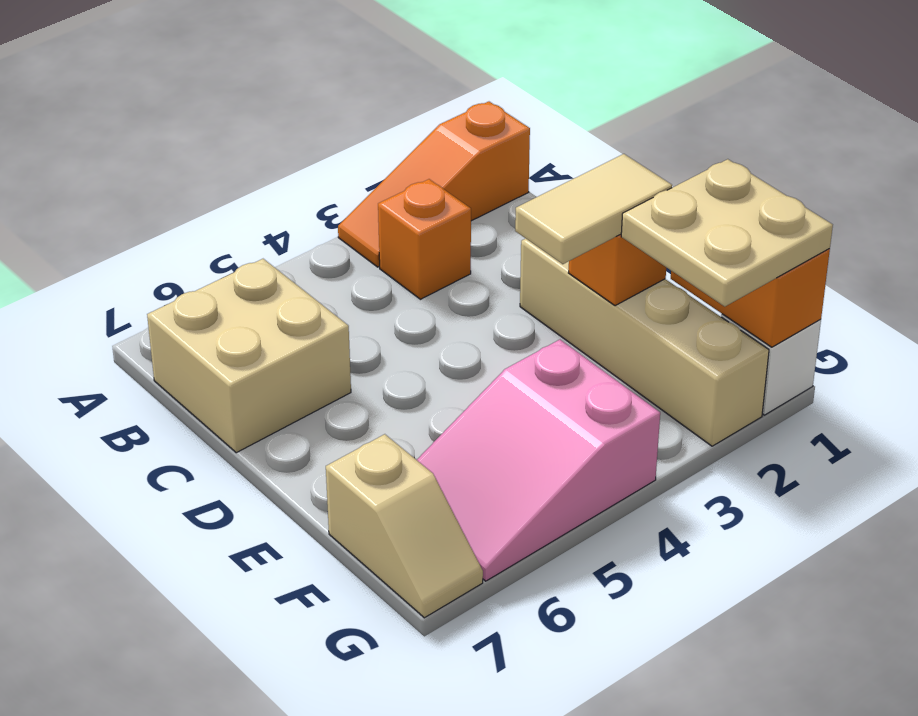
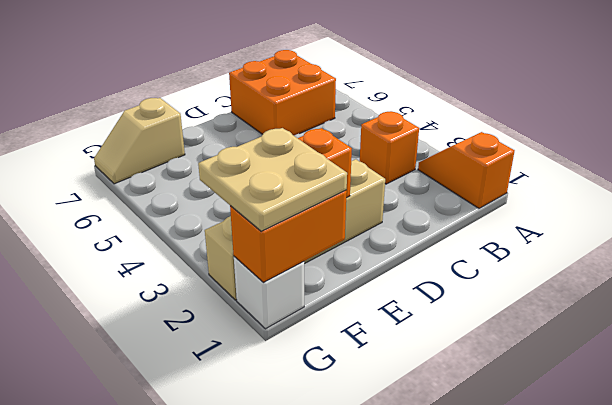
orange 1x3 slope [338,102,530,267] -> orange 1x2 slope [418,132,514,208]
tan 2x2 brick [147,259,351,453] -> orange 2x2 brick [229,50,336,135]
tan 1x2 tile [515,154,672,264] -> none
pink 2x3 slope [417,340,660,581] -> none

